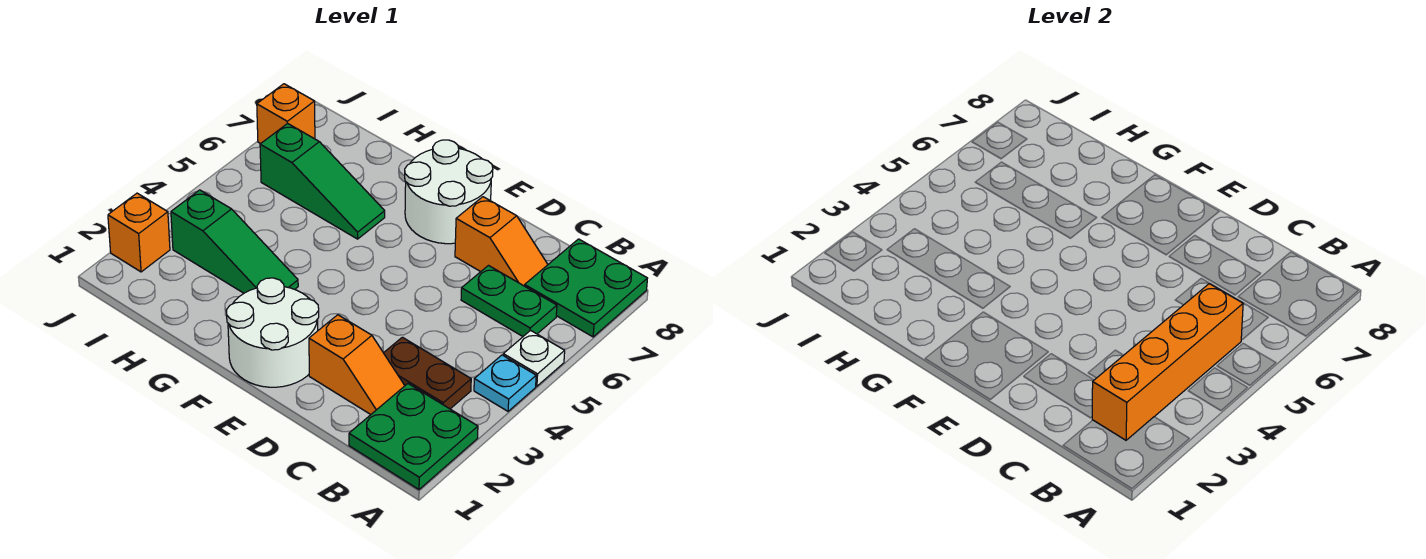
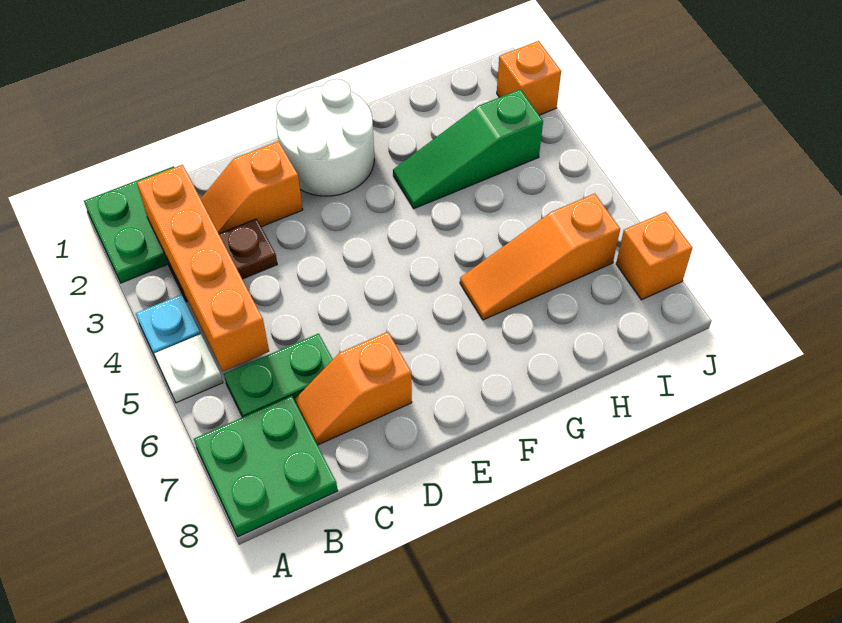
white 2x2 round brick [405,140,493,244] -> none
green 1x3 slope [260,123,385,239] -> orange 1x3 slope [460,194,620,320]

